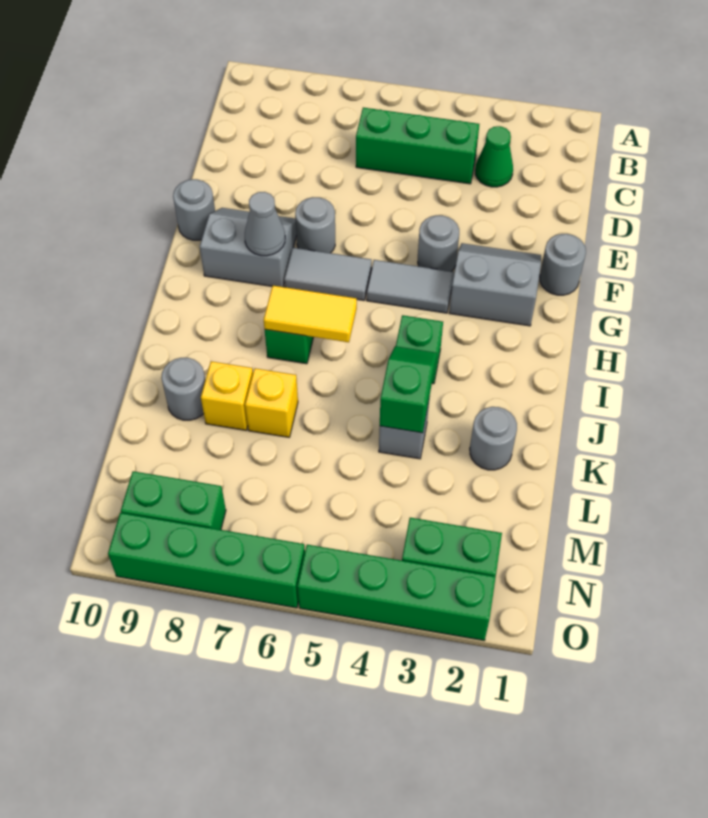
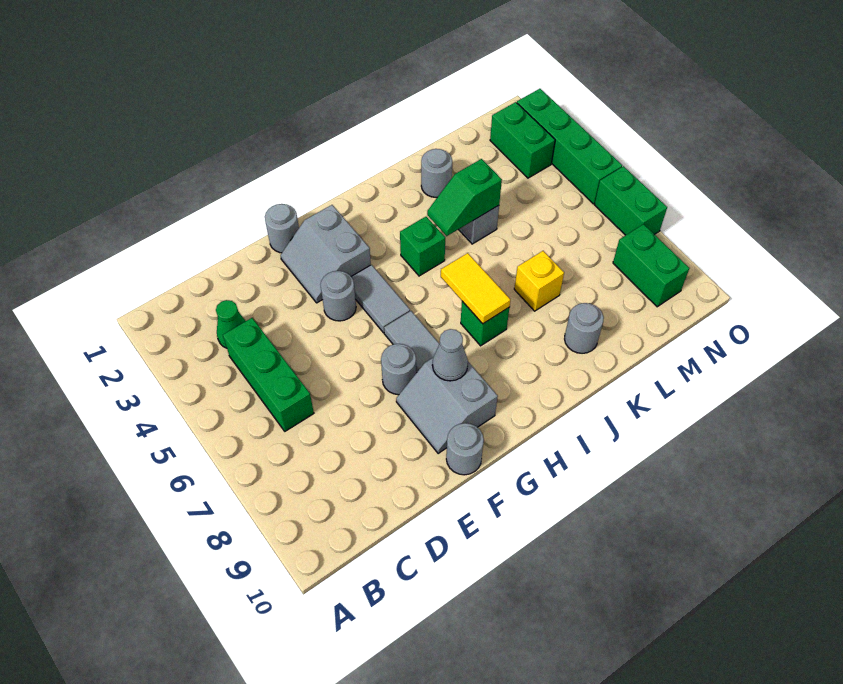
yellow 1x1 brick [201,361,253,430] -> none
green 1x4 brick [108,513,305,608] -> green 1x2 brick [594,166,667,235]

